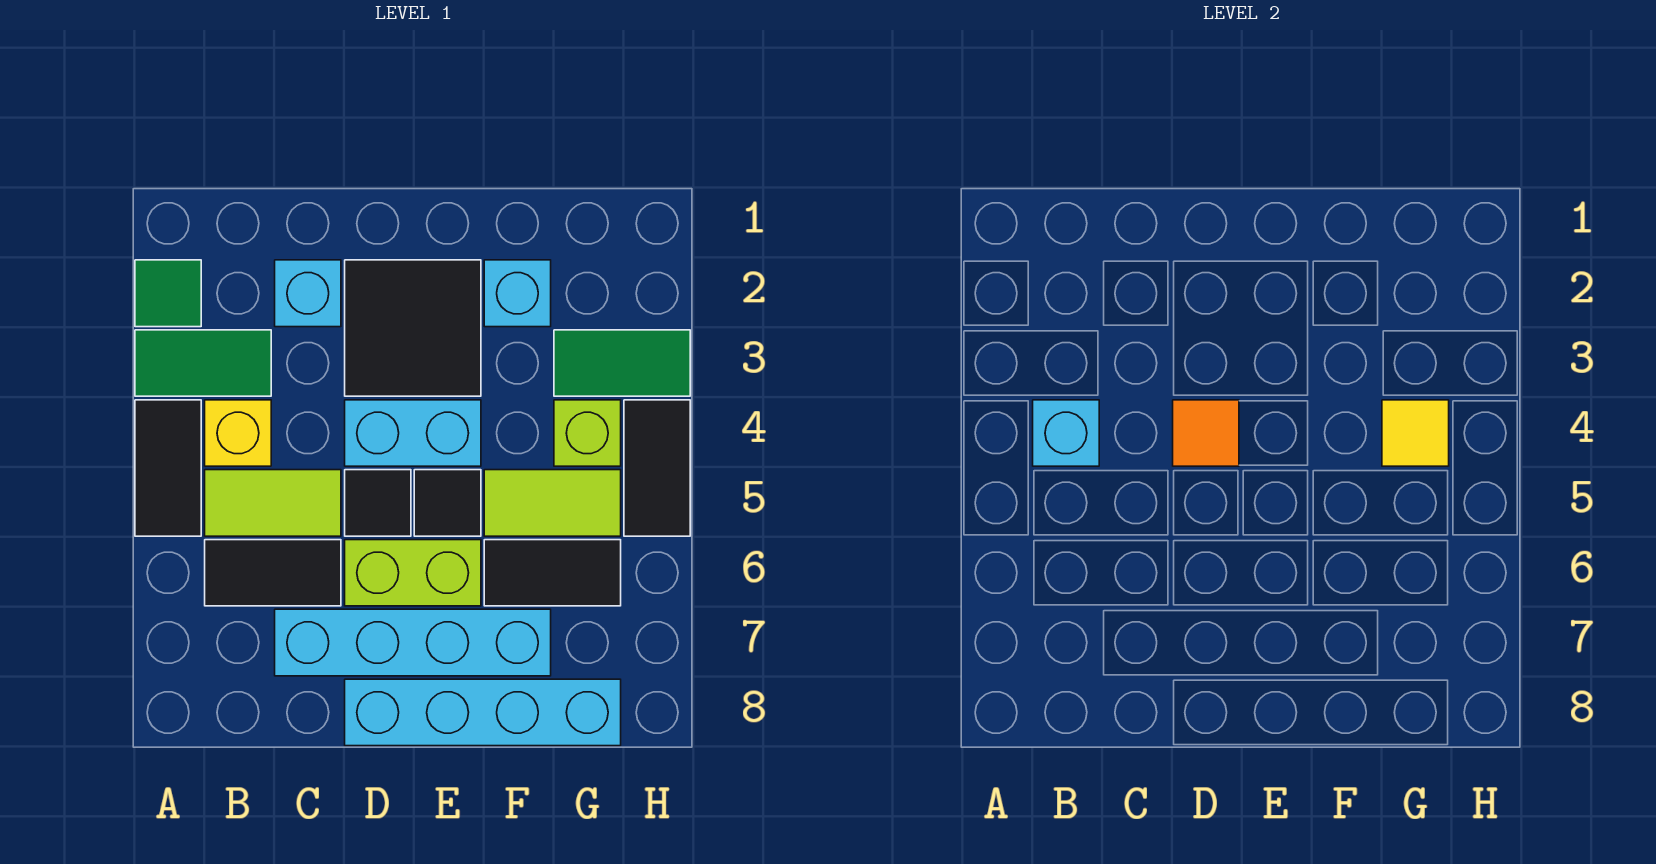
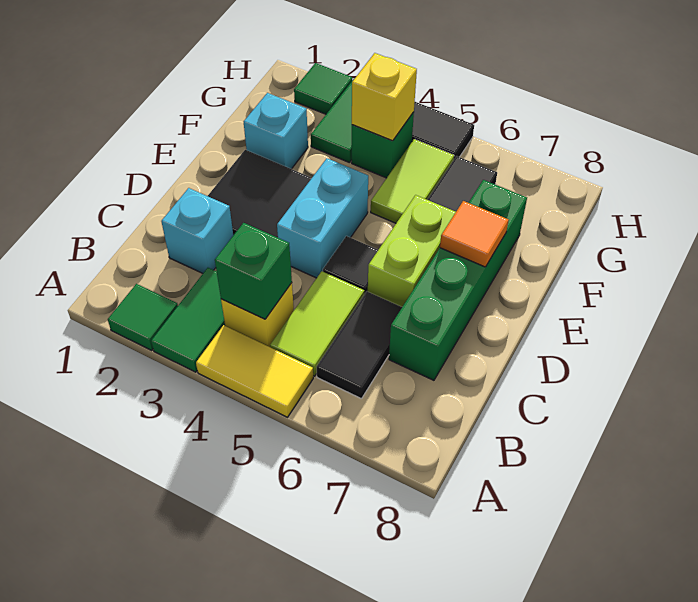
black 1x2 tile [135,400,201,536] -> yellow 1x2 tile [196,325,313,417]
cyan 1x1 brick [1033,400,1099,466] -> green 1x1 brick [215,223,292,319]
cyan 1x4 brick [275,609,551,676] -> green 1x4 brick [389,180,527,380]
orange 1x1 tile [1173,400,1239,466] -> orange 1x1 tile moved to [440,201,509,267]
cyan 1x4 brick [345,679,621,746] -> none
black 1x1 tile [414,470,481,536] -> none
lime 1x1 brick [554,400,621,466] -> green 1x1 brick [352,112,414,178]
yellow 1x1 tile [1382,400,1449,466] -> yellow 1x1 brick [352,53,417,141]
none -> green 1x1 tile [294,63,352,114]

